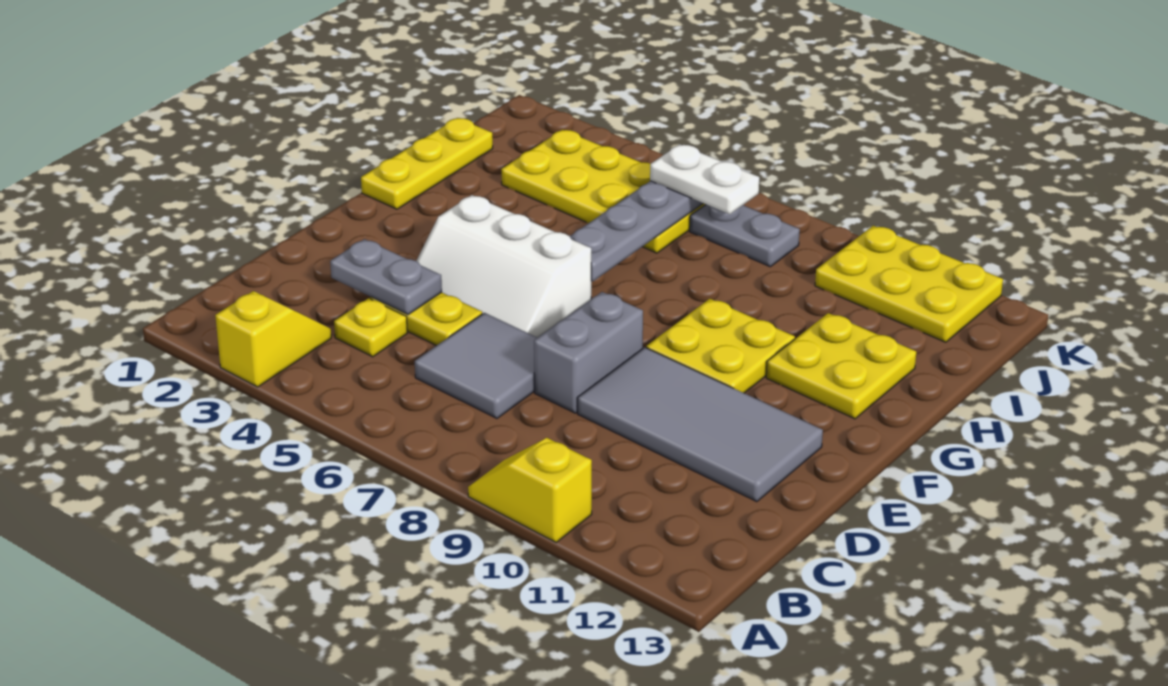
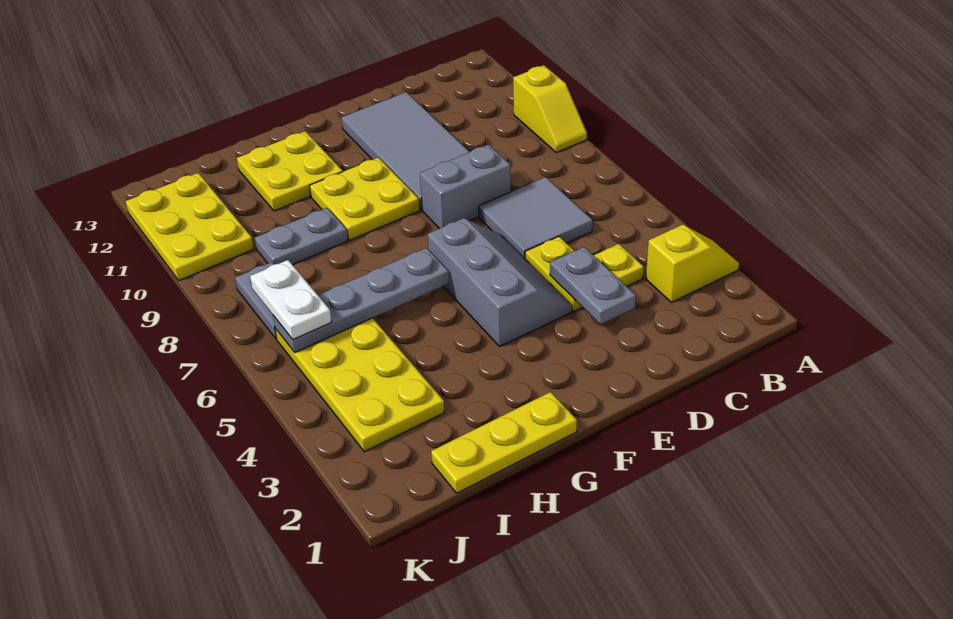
yellow 1x2 slope [215,291,331,387] -> yellow 1x2 slope turned to [646,225,739,302]
white 2x3 slope [416,195,591,338] -> grey 2x3 slope [428,218,572,346]
none -> grey 1x2 plate [255,208,348,265]

